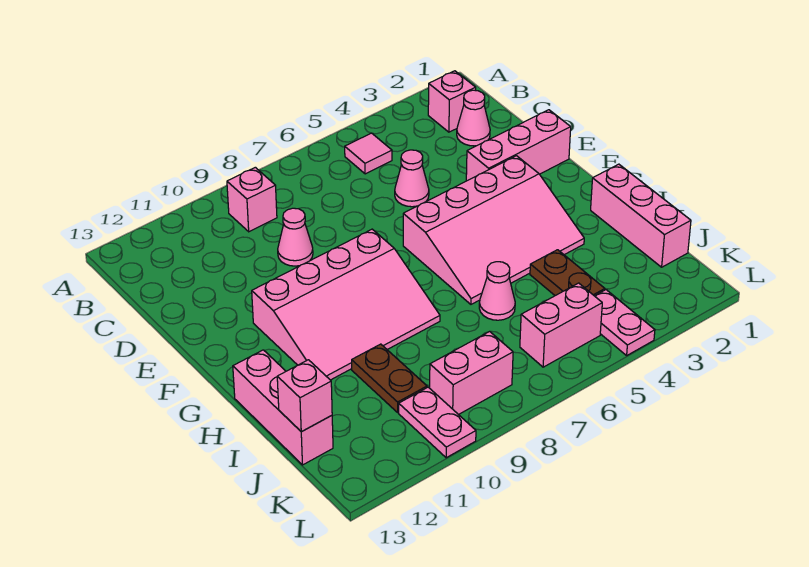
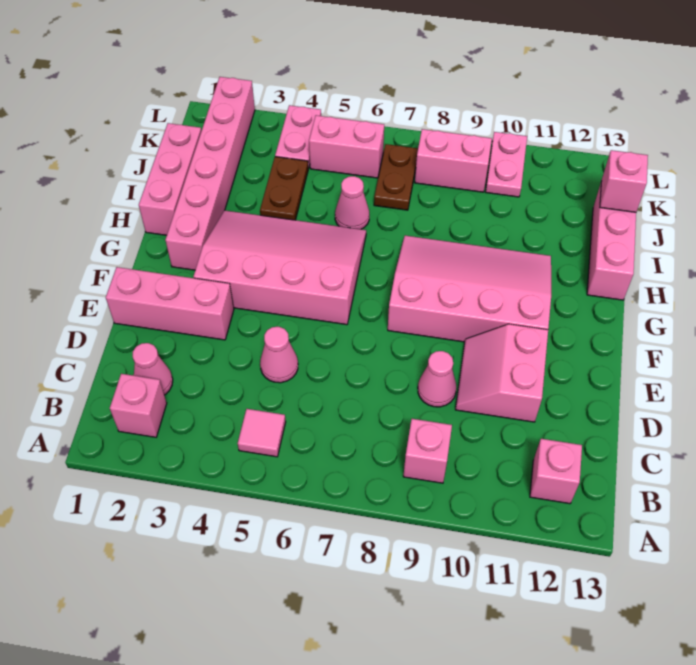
none -> pink 1x1 brick [530,439,582,504]
none -> pink 2x2 slope [455,324,548,422]
none -> pink 1x6 brick [165,77,255,270]
brown 1x2 plate [352,344,427,412] -> brown 1x2 plate moved to [374,144,418,210]

